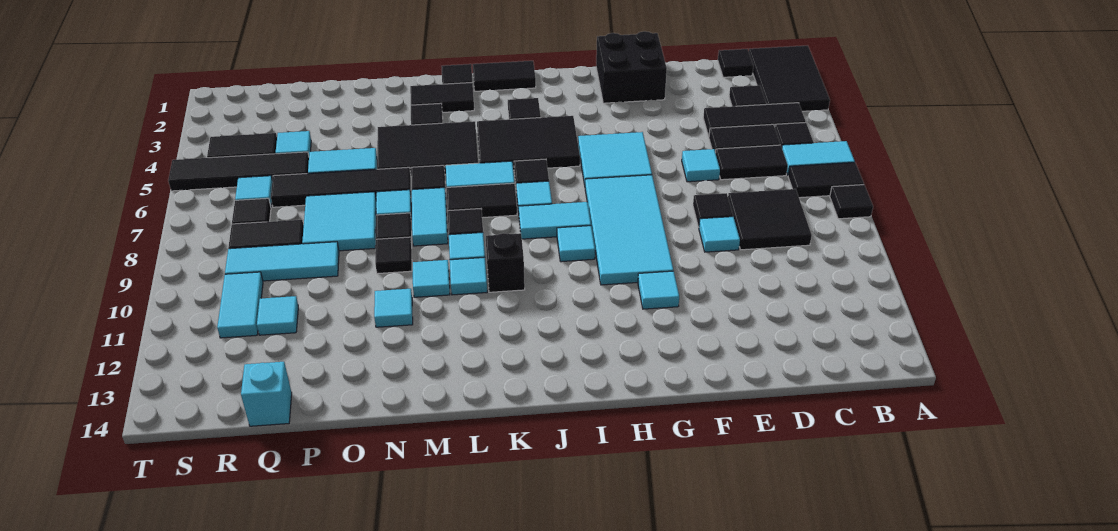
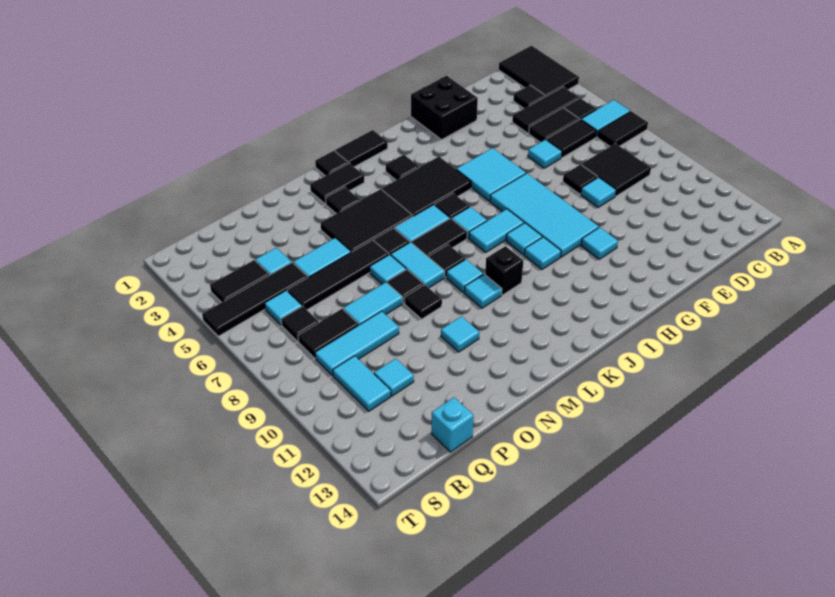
black 1x1 tile [830,185,873,219] -> none
black 1x1 tile [718,49,753,77] -> none
cyan 1x1 tile [413,260,450,297] -> cyan 1x1 tile moved to [524,237,561,269]
cyan 2x2 tile [302,192,376,251] -> cyan 1x2 tile [343,282,403,325]

